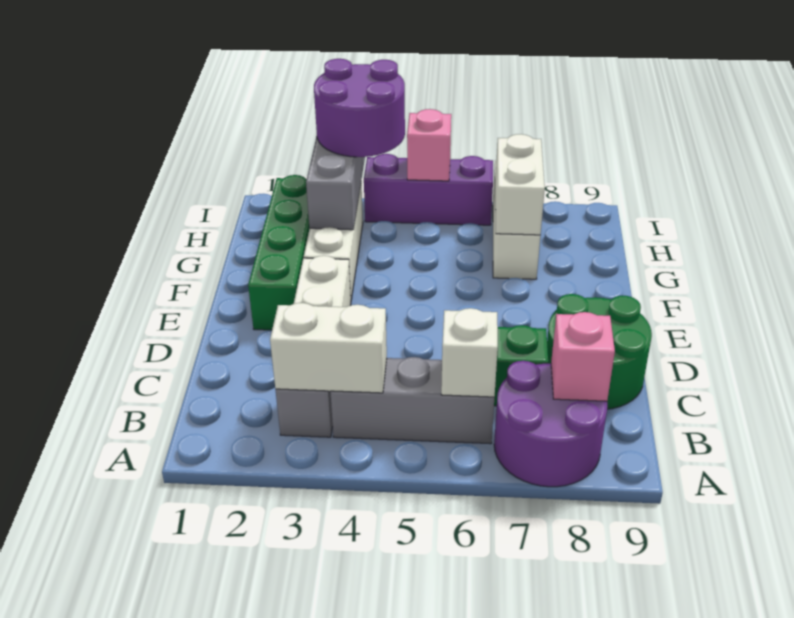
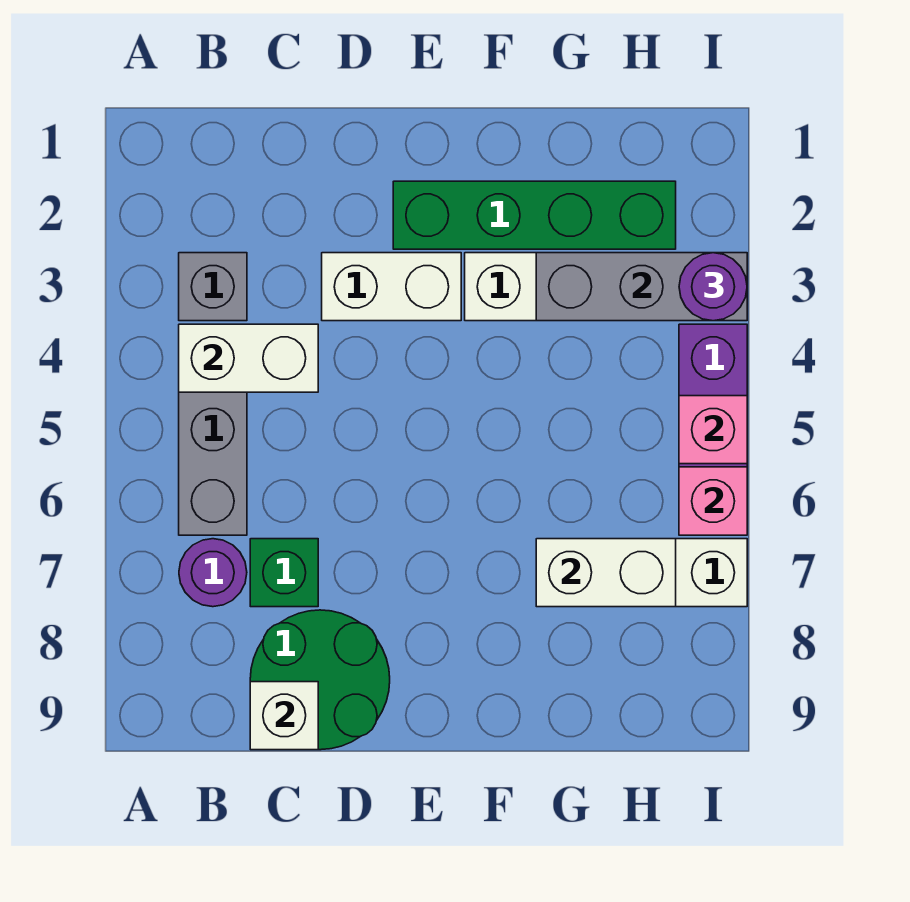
purple 2x2 round brick [494,361,607,487] -> purple 1x1 round brick [179,539,247,607]
white 1x2 brick [270,303,387,393] -> white 1x2 brick turned to [179,324,318,392]
white 1x1 brick [441,308,498,397] -> white 1x1 brick moved to [250,682,318,750]
pink 1x1 brick [551,312,615,401] -> pink 1x1 brick moved to [679,467,747,535]
purple 2x2 round brick [314,59,405,157] -> purple 1x1 round brick [679,253,747,321]

